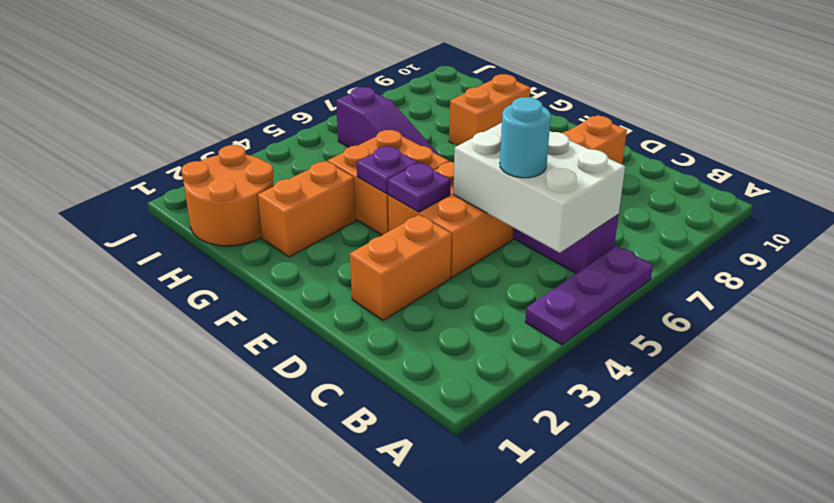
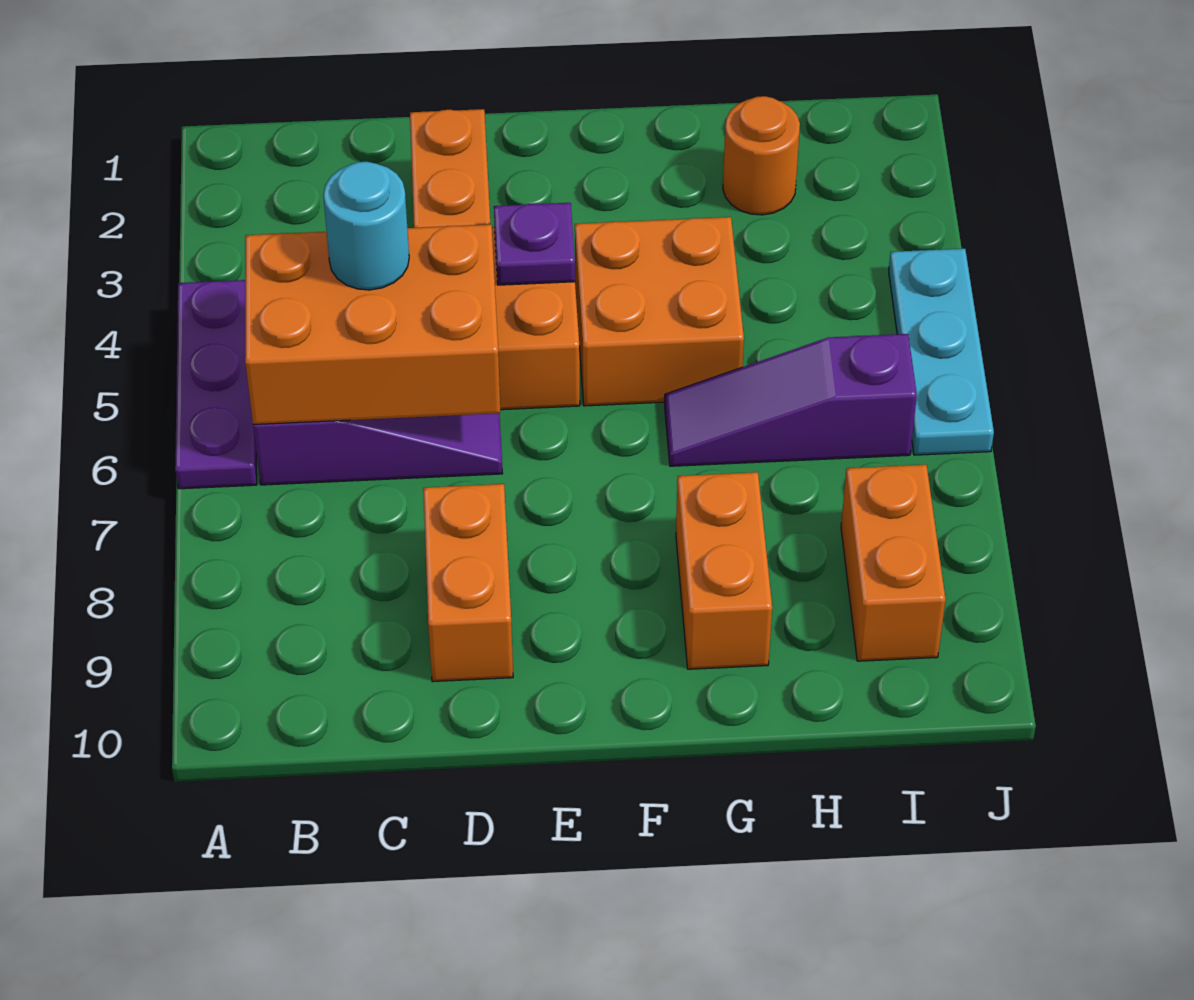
white 2x3 brick [453,123,625,253] -> orange 2x3 brick [245,225,500,424]
purple 1x1 plate [357,146,418,193] -> none
orange 1x2 brick [258,161,356,257] -> orange 1x2 brick moved to [841,465,946,661]
orange 2x2 round brick [181,145,274,246] -> orange 1x1 round brick [723,96,800,215]
none -> cyan 1x3 plate [889,249,994,455]

